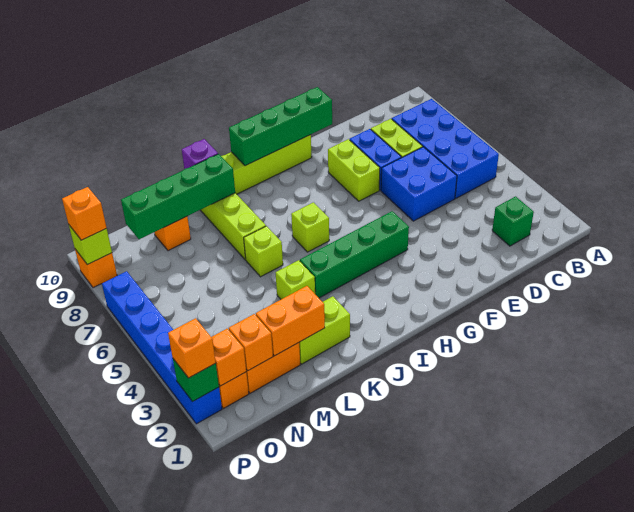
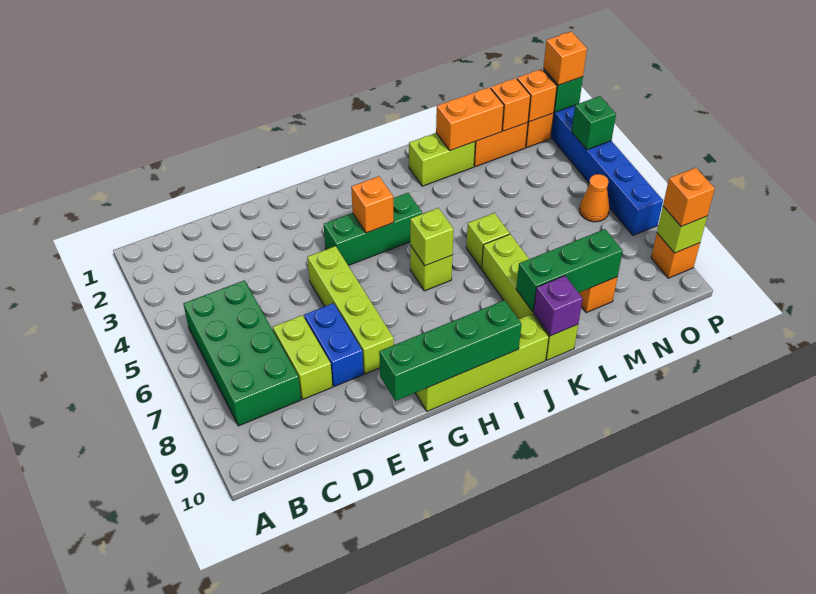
blue 2x4 brick [392,99,499,198] -> green 2x4 brick [183,280,301,426]
green 1x1 brick [492,196,534,246] -> green 1x1 brick moved to [572,96,616,150]
blue 2x2 brick [381,147,457,221] -> none
lime 1x2 brick [328,139,380,201] -> lime 1x4 brick [307,246,394,374]
green 1x4 brick [300,211,409,298] -> green 1x3 brick [324,193,422,266]
none -> orange 1x1 brick [351,176,394,233]
lime 1x1 brick [276,260,315,299] -> lime 1x1 brick moved to [410,208,454,266]
green 1x4 brick [121,154,235,239] -> green 1x3 brick [516,229,623,312]
none -> orange 1x1 cone [579,174,610,222]

